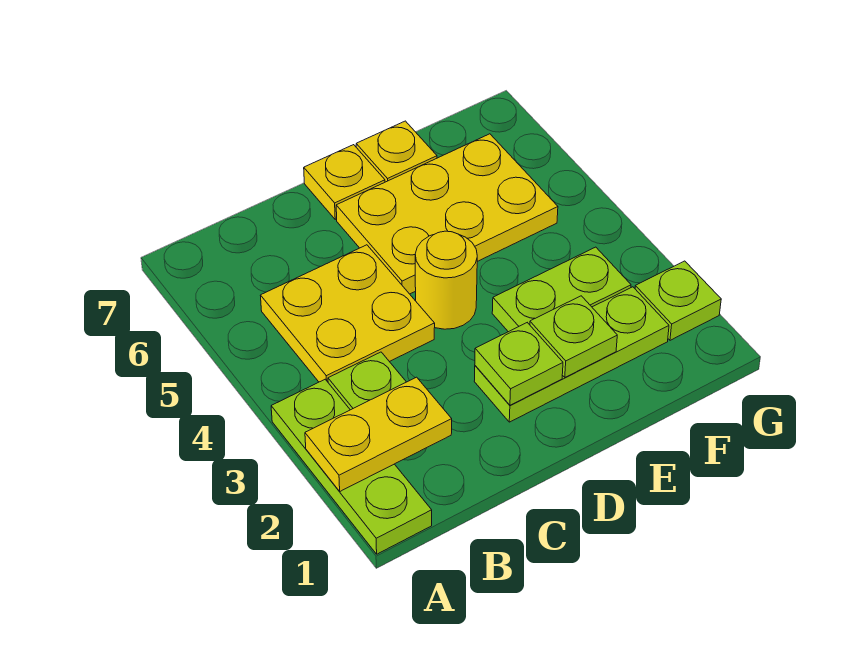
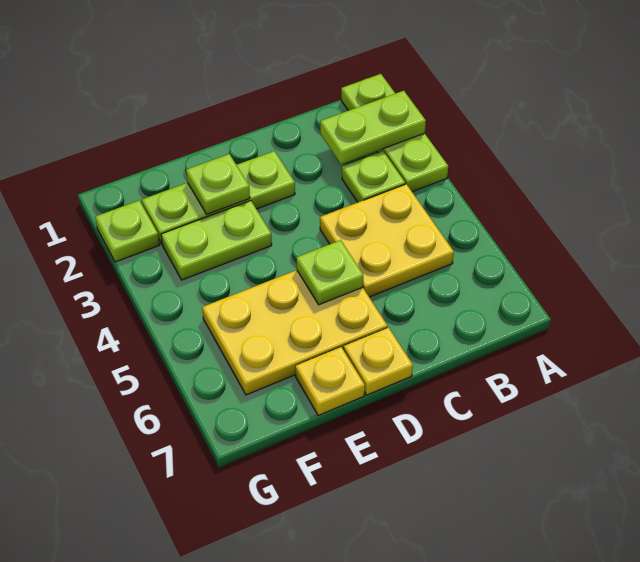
yellow 1x2 plate [305,377,452,491] -> lime 1x2 plate [320,91,426,164]
lime 1x1 plate [475,323,563,405] -> lime 1x1 plate moved to [296,240,363,305]
yellow 1x1 round brick [415,231,477,329] -> none

